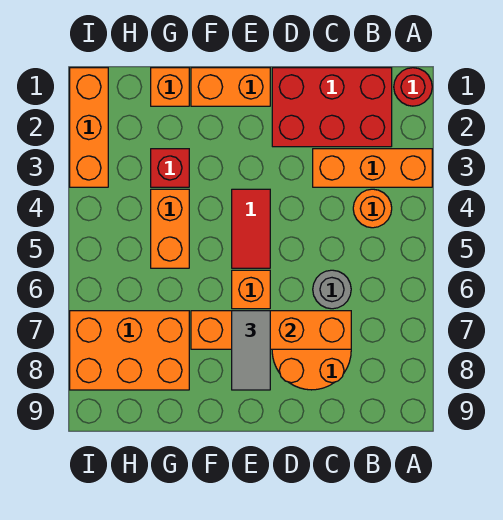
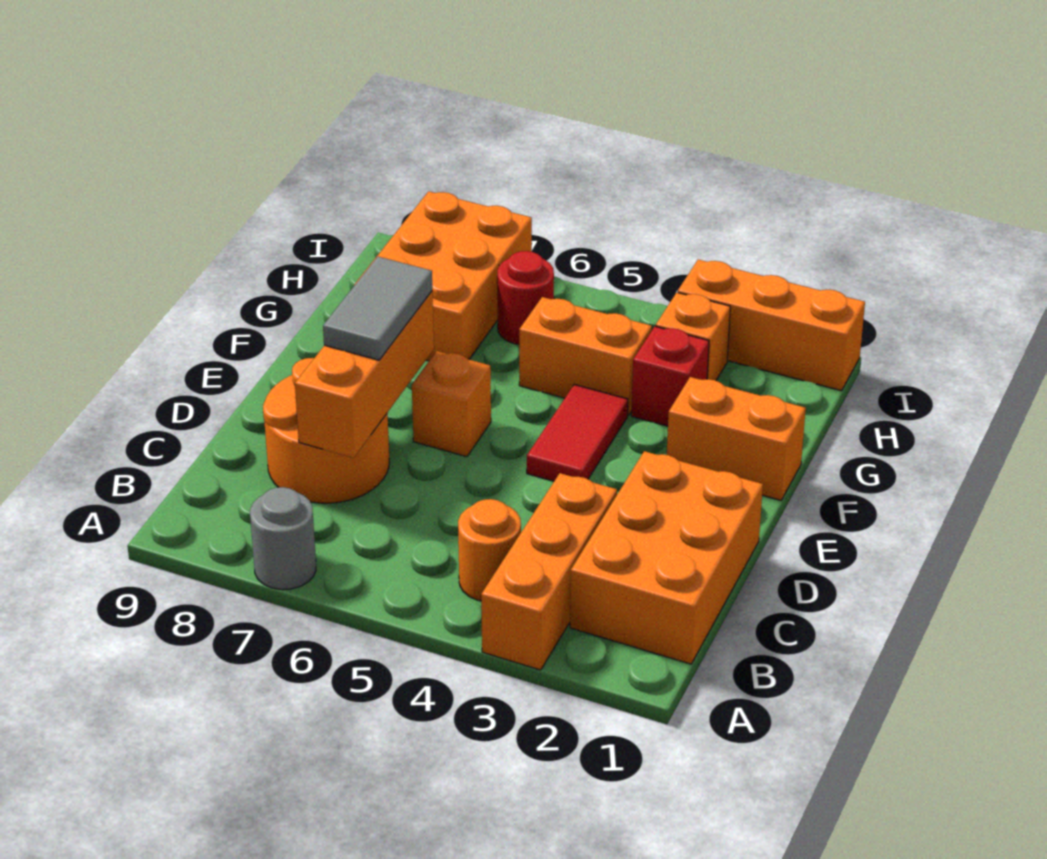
red 1x1 round brick [394,68,432,106] -> red 1x1 round brick moved to [497,251,554,344]
red 2x3 brick [272,68,392,147] -> orange 2x3 brick [570,451,763,664]
grey 1x1 round brick [313,270,351,309] -> grey 1x1 round brick moved to [250,487,316,590]
orange 1x4 brick [191,311,351,349] -> orange 1x3 brick [295,291,434,458]
orange 1x2 brick [191,68,270,106] -> orange 1x2 brick turned to [667,377,806,500]
red 1x2 tile [232,189,270,268] -> red 1x2 tile turned to [527,385,628,481]
grey 1x2 tile [232,311,270,390] -> grey 1x2 tile turned to [323,257,432,360]
orange 1x1 brick [151,68,189,106] -> orange 1x1 brick moved to [656,292,730,381]

